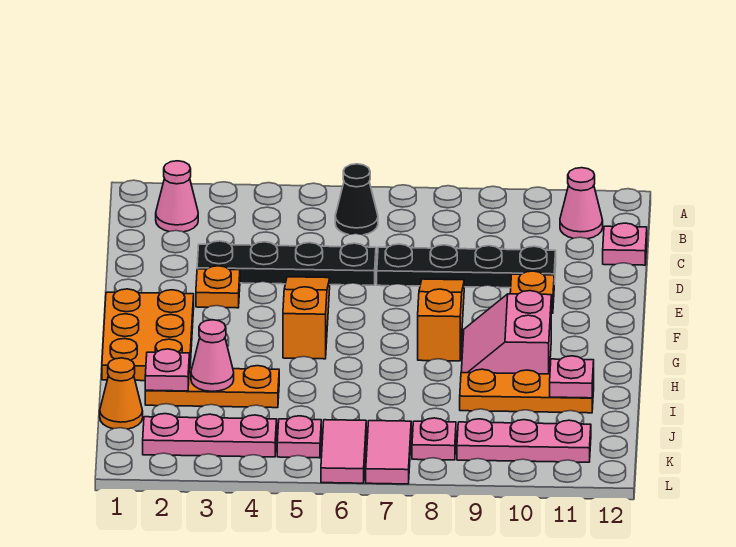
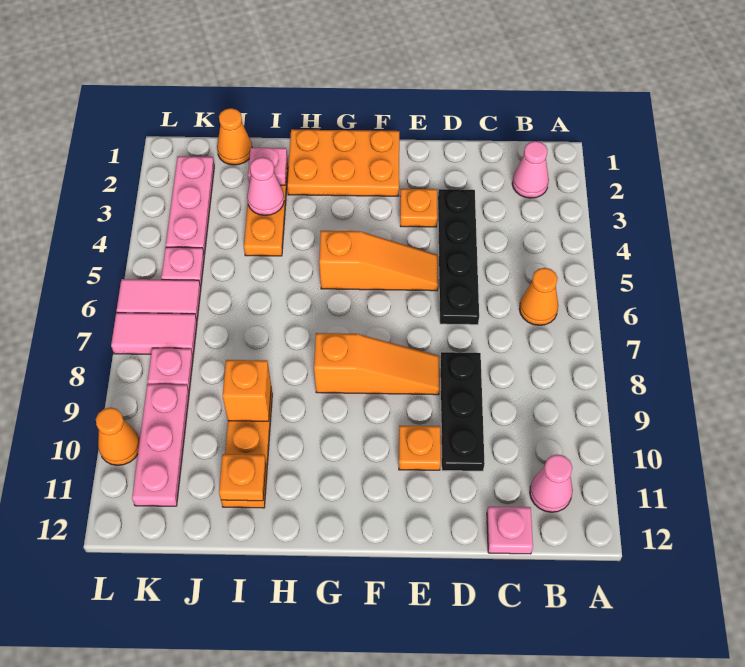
black 1x1 cone [335,164,378,235] -> orange 1x1 cone [519,268,558,325]
black 1x4 plate [377,244,556,288] -> black 1x3 plate [440,352,485,471]
pink 2x2 slope [461,291,551,374] -> none
none -> orange 1x1 brick [223,360,271,421]
pink 1x1 plate [550,356,594,398] -> orange 1x1 plate [219,454,266,501]
none -> orange 1x1 cone [96,408,140,465]

